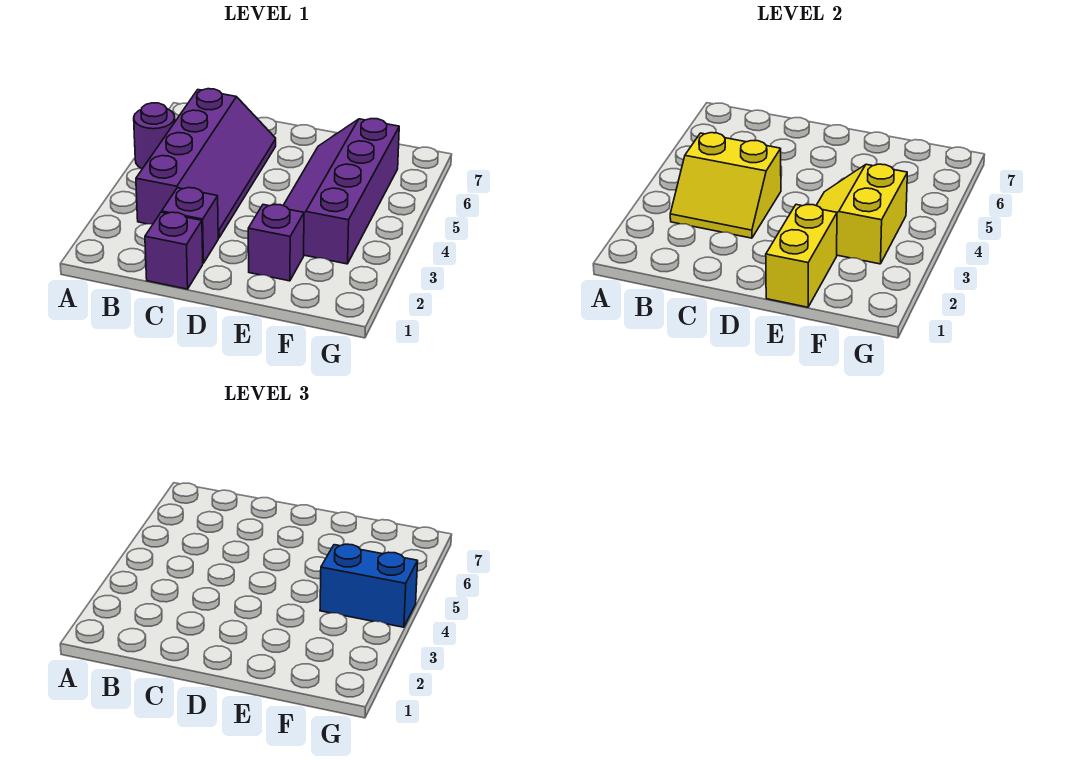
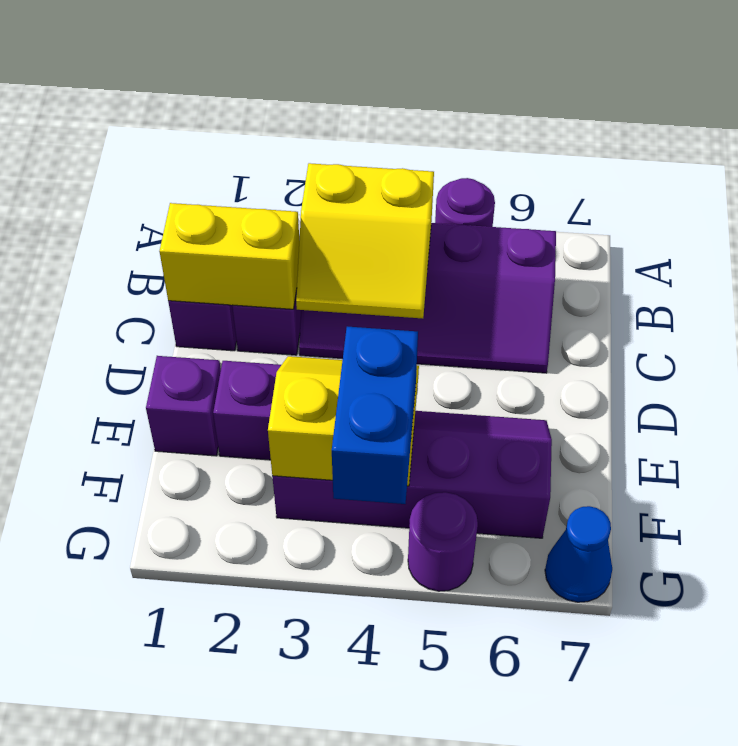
yellow 2x2 slope [670,133,781,238] -> yellow 2x2 slope turned to [296,163,434,318]
none -> purple 1x1 brick [146,356,221,456]
yellow 1x2 brick [766,205,837,307] -> yellow 1x2 brick moved to [159,203,299,309]
none -> purple 1x1 round brick [408,492,478,591]
none -> blue 1x1 cone [545,506,612,602]

